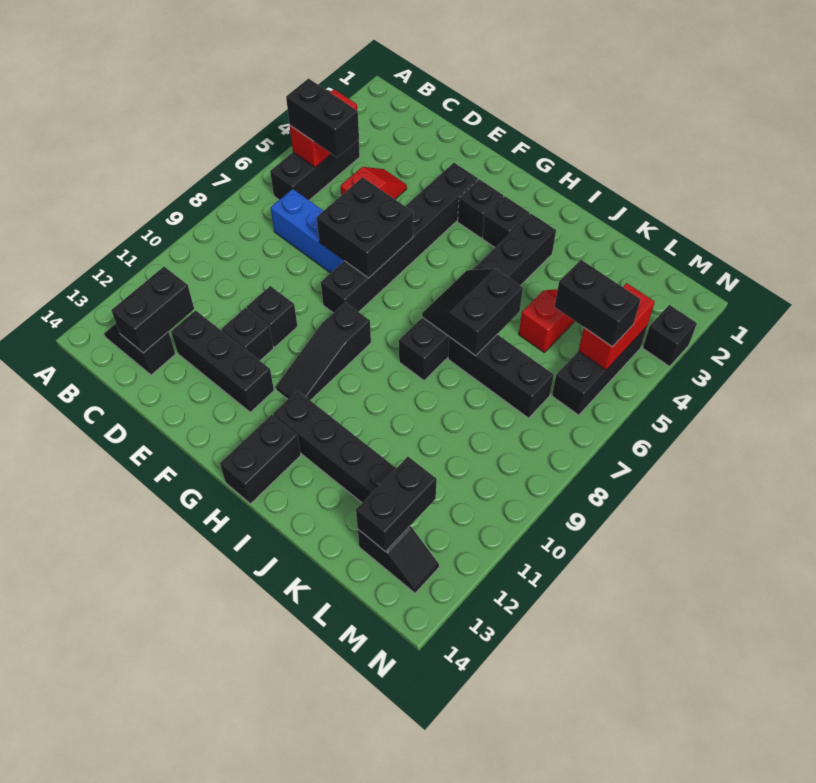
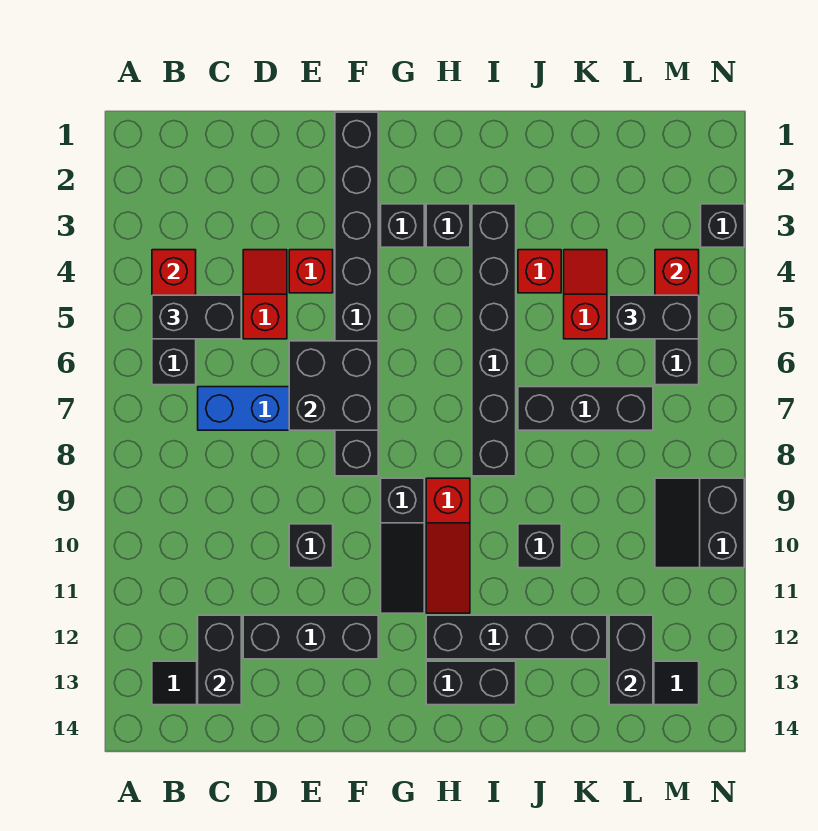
none -> red 1x1 brick [289,250,333,293]
black 1x1 brick [222,308,274,361] -> black 1x1 brick moved to [518,524,561,568]
black 1x6 brick [321,163,478,313] -> black 1x8 brick [335,112,378,476]
none -> red 1x3 slope [426,478,470,613]
black 1x2 brick [220,415,301,504] -> black 1x2 brick turned to [426,661,516,705]
black 2x2 slope [422,269,523,356] -> black 2x2 slope moved to [655,478,744,568]
none -> red 1x1 brick [518,250,561,293]

